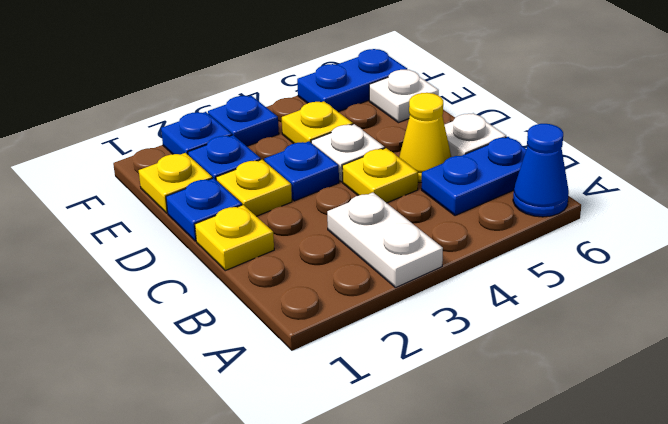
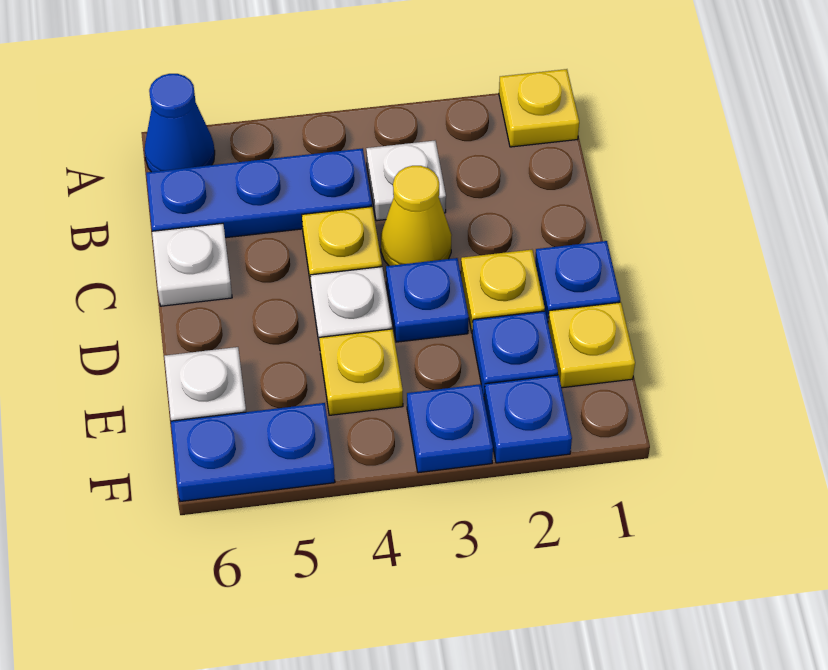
white 1x2 plate [327,193,443,288] -> white 1x1 plate [366,141,446,221]
blue 1x2 plate [422,137,526,216] -> blue 1x3 plate [146,148,372,238]
yellow 1x1 plate [195,205,274,271] -> yellow 1x1 plate moved to [499,69,579,147]
yellow 1x1 cone [399,93,451,183] -> yellow 1x1 cone moved to [381,166,452,266]

